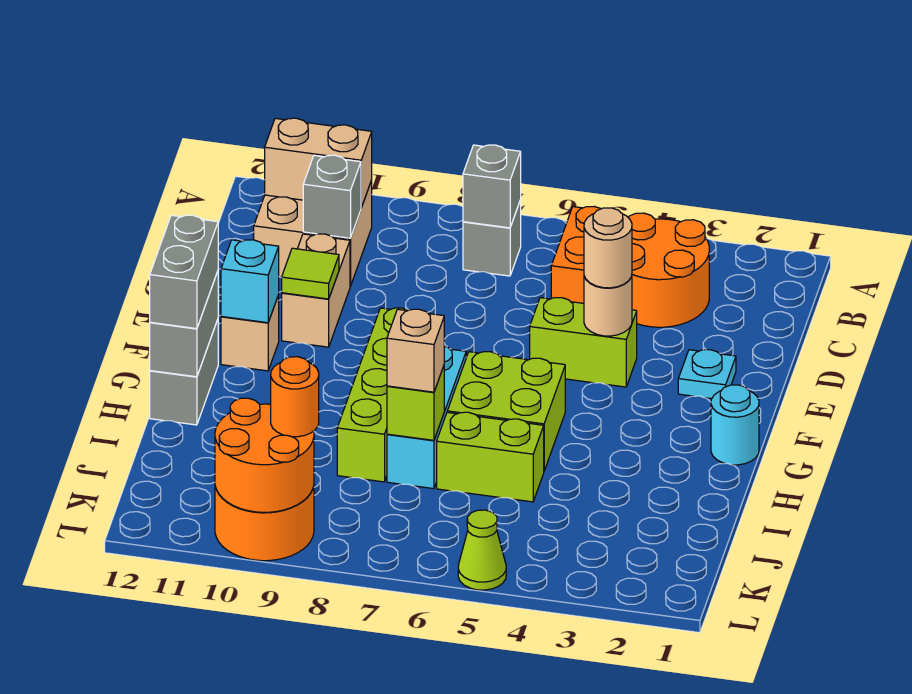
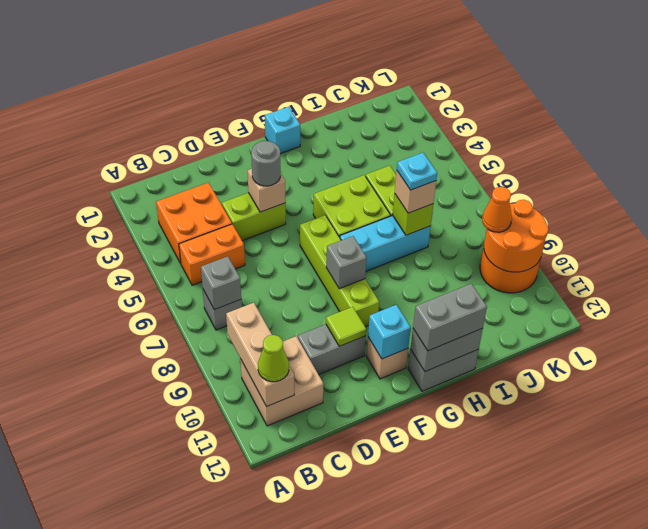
orange 2x2 round brick [628,213,709,327] -> orange 2x2 brick [156,183,232,263]
tan 1x2 brick [265,118,372,208] -> tan 1x3 brick [226,303,294,406]
grey 1x1 brick [303,155,361,238] -> grey 1x1 brick moved to [326,236,367,289]
tan 1x2 brick [282,234,350,347] -> grey 1x2 brick [298,324,366,375]
cyan 1x1 plate [678,350,736,399] -> cyan 1x1 plate moved to [397,153,437,190]
lime 1x2 brick [530,298,637,387] -> lime 1x2 brick turned to [222,193,286,241]
tan 1x1 round brick [584,276,632,336] -> tan 1x1 brick [248,169,285,212]
tan 1x1 round brick [584,208,632,288] -> grey 1x1 round brick [251,141,280,186]
lime 1x4 brick [337,308,409,482] -> lime 1x4 brick turned to [300,215,379,327]
cyan 1x1 round brick [711,385,759,465] -> cyan 1x1 brick [265,107,300,154]
orange 1x1 round brick [271,357,319,437] -> orange 1x1 cone [482,187,512,232]
lime 1x1 cone [458,510,506,590] -> lime 1x1 cone moved to [258,335,289,382]

